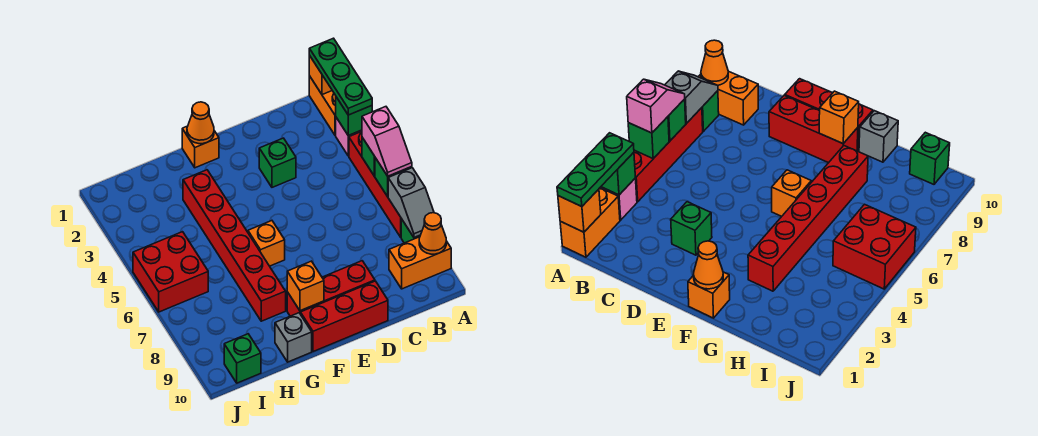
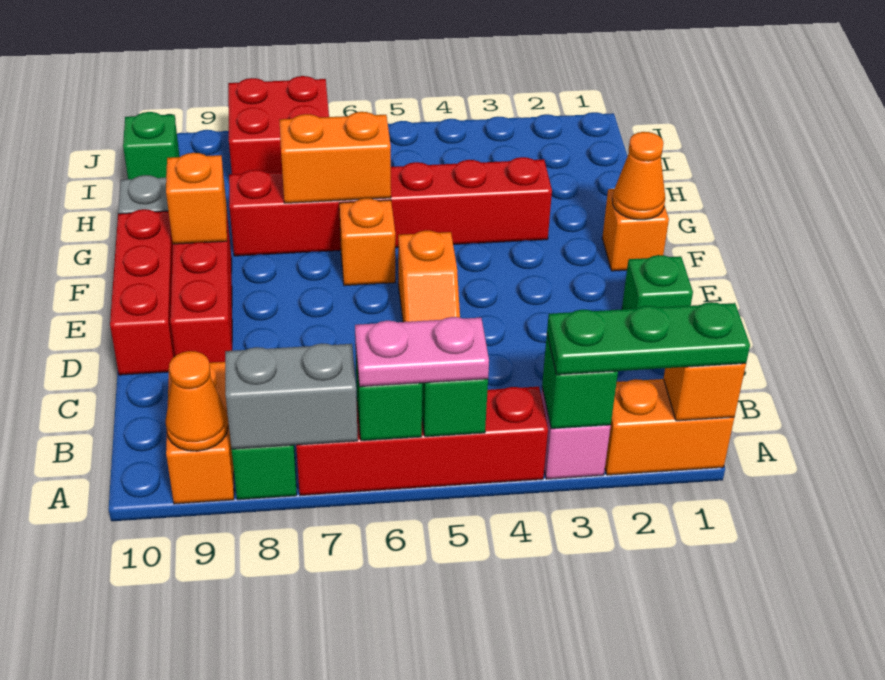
pink 1x2 slope [362,107,412,176] -> pink 1x2 plate [355,317,489,387]
grey 1x2 slope [388,168,434,238] -> grey 1x2 brick [225,343,358,449]
green 1x1 brick [259,138,296,187] -> green 1x1 brick moved to [622,255,693,309]
none -> orange 1x2 slope [398,231,460,322]
none -> orange 1x2 brick [280,112,391,203]
red 2x2 brick [133,232,208,312] -> red 2x2 brick moved to [228,76,329,174]

